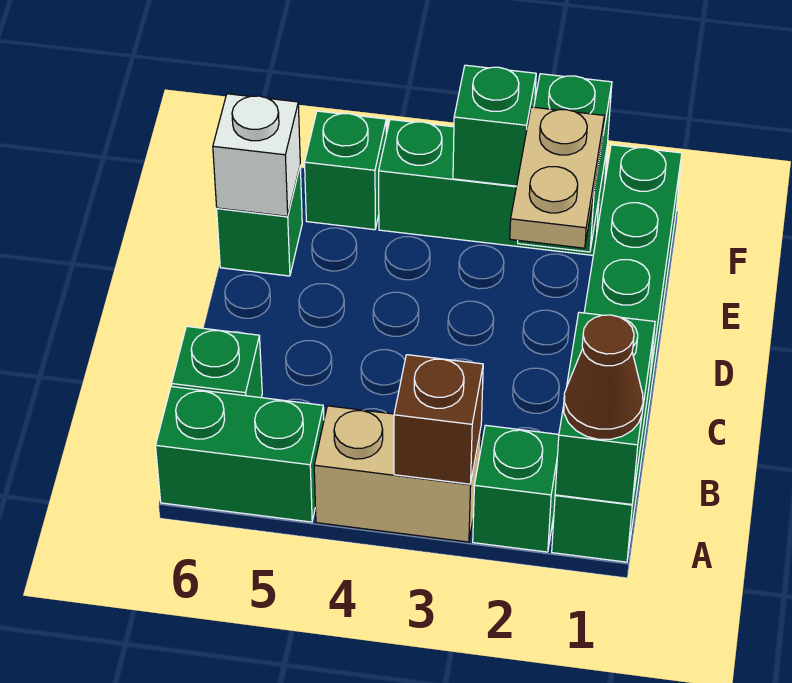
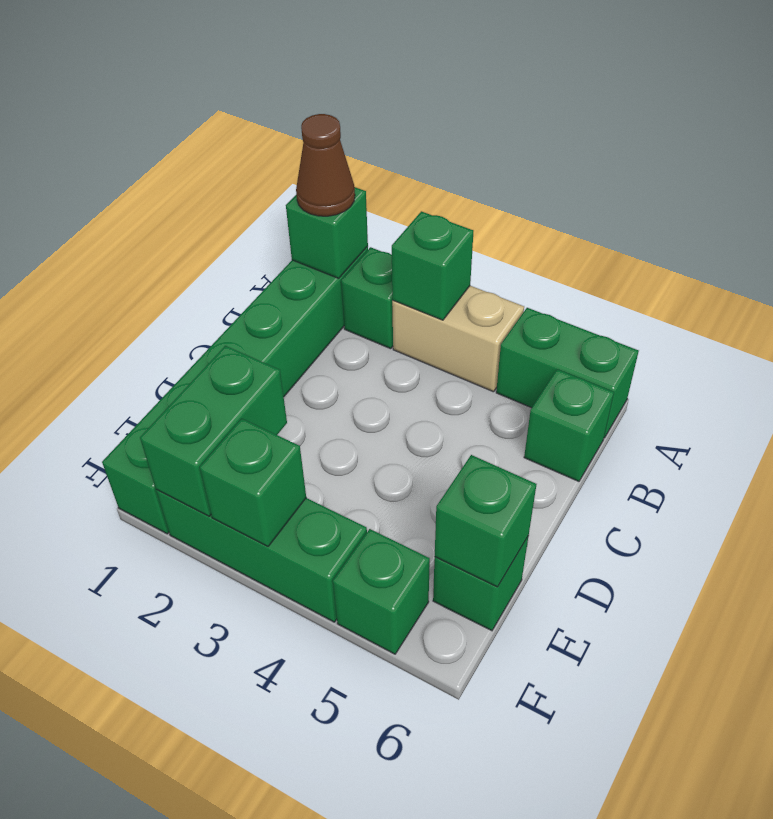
green 1x2 brick [555,312,655,504] -> green 1x1 brick [286,187,368,278]
brown 1x1 brick [394,355,483,484] -> green 1x1 brick [392,211,473,320]
tan 1x2 plate [510,107,604,248] -> none
white 1x1 brick [213,94,300,216] -> green 1x1 brick [435,455,536,587]

